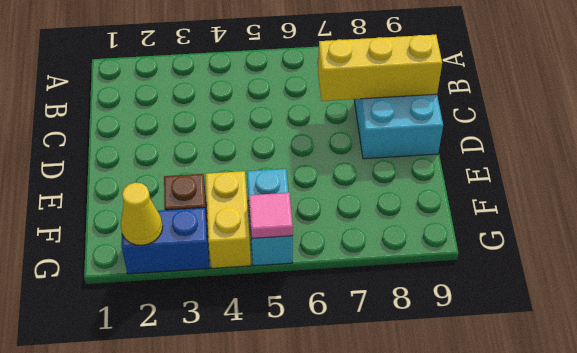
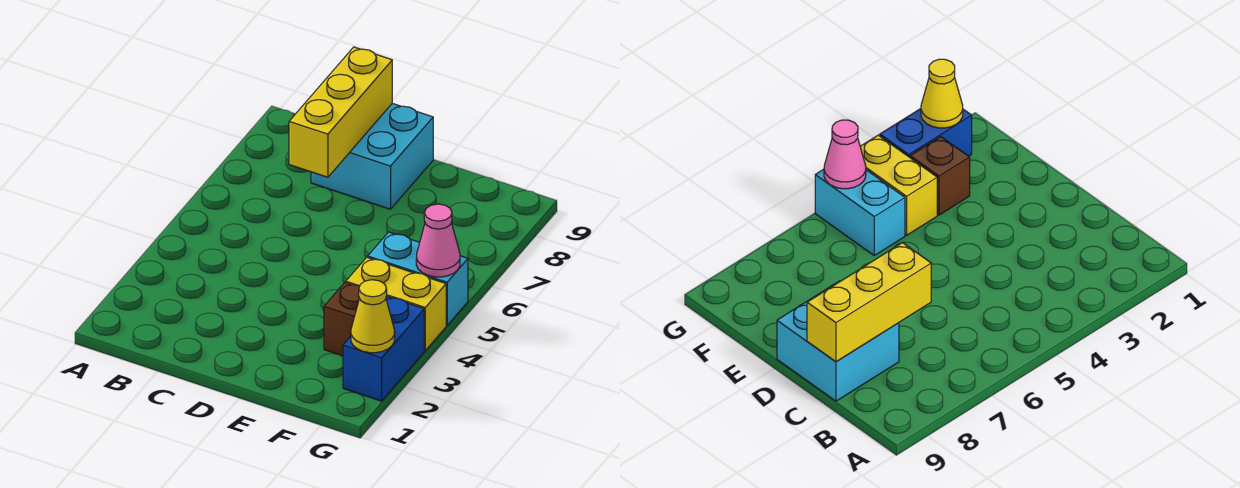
pink 1x1 tile [249,193,293,238] -> pink 1x1 cone [416,204,460,277]

